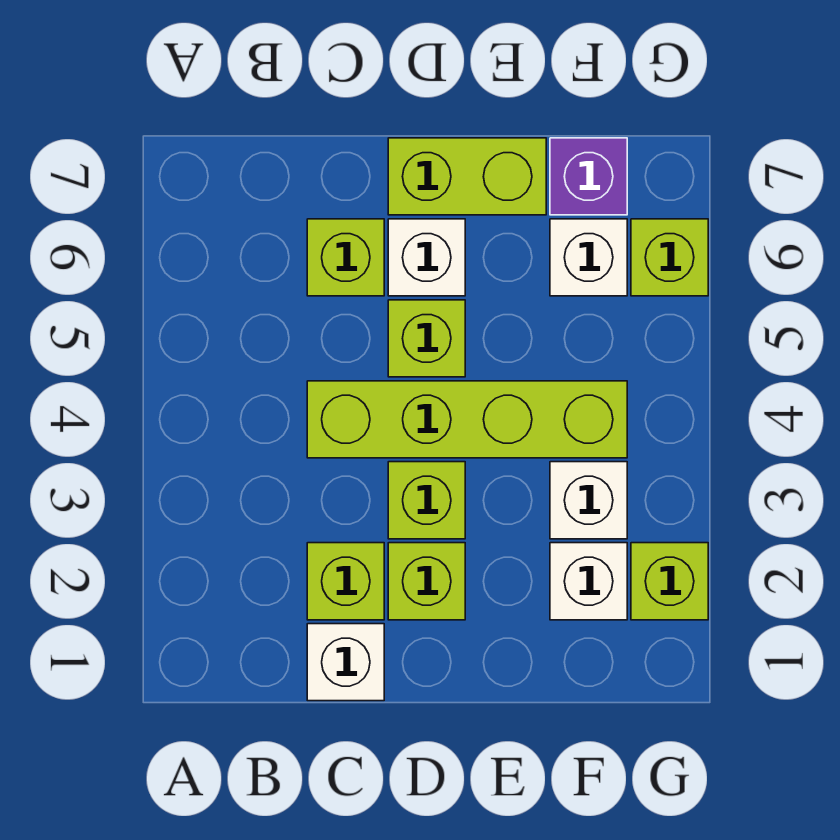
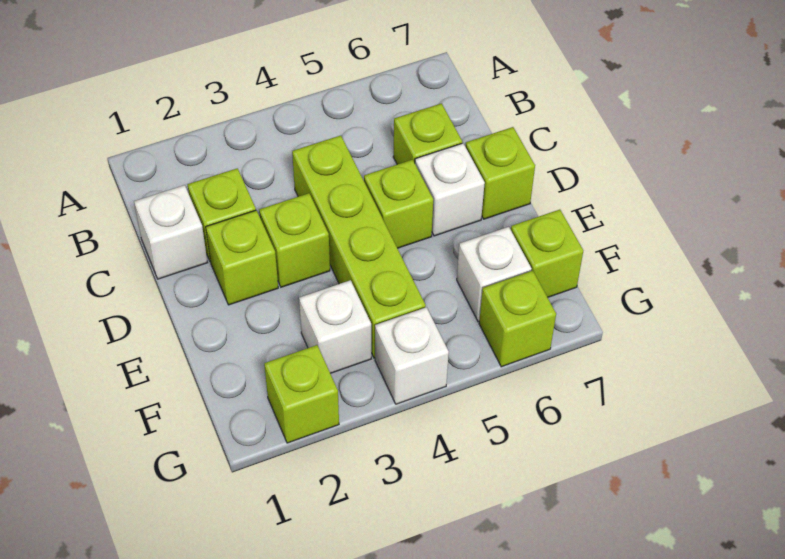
lime 1x2 brick [388,138,546,215] -> lime 1x1 brick [465,127,535,219]
white 1x1 brick [550,543,627,620] -> white 1x1 brick moved to [375,307,449,404]
purple 1x1 brick [550,138,627,215] -> lime 1x1 brick [511,210,583,297]

